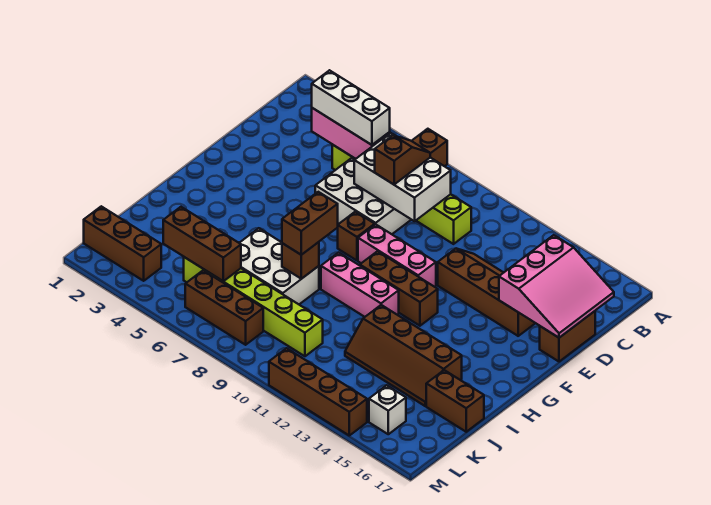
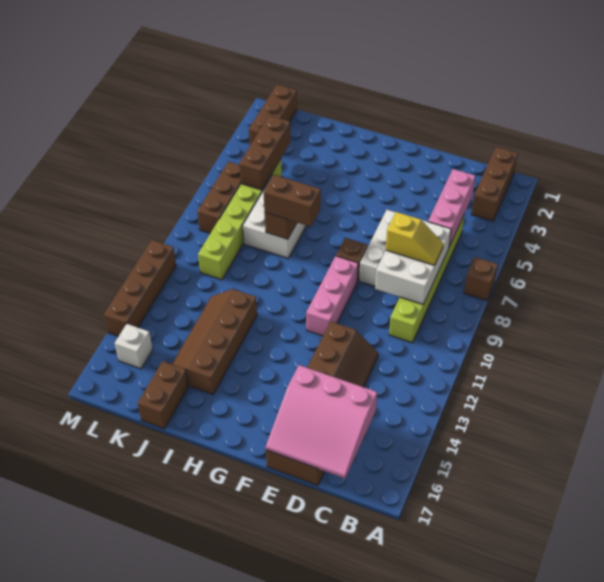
white 1x3 brick [312,70,390,145] -> none
brown 1x2 slope [375,135,430,184] -> yellow 1x2 slope [386,212,443,265]
brown 1x3 brick [360,251,438,326] -> brown 1x3 brick moved to [471,147,518,221]
pink 1x3 brick [321,253,399,317] -> none

